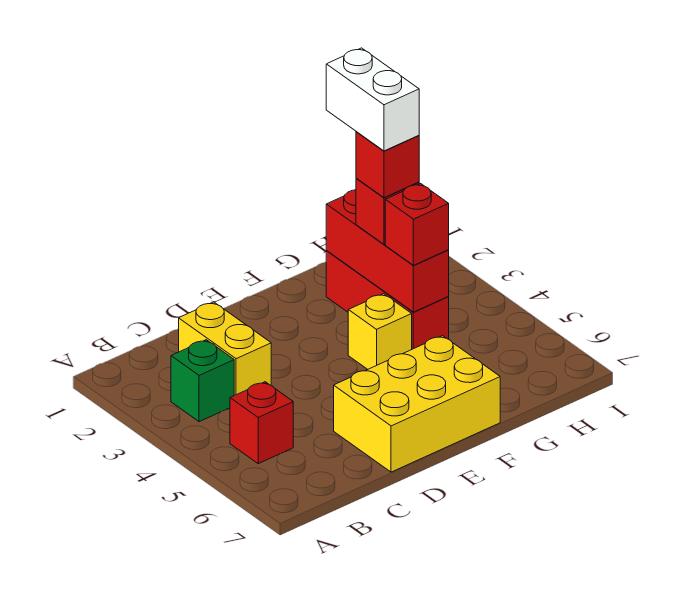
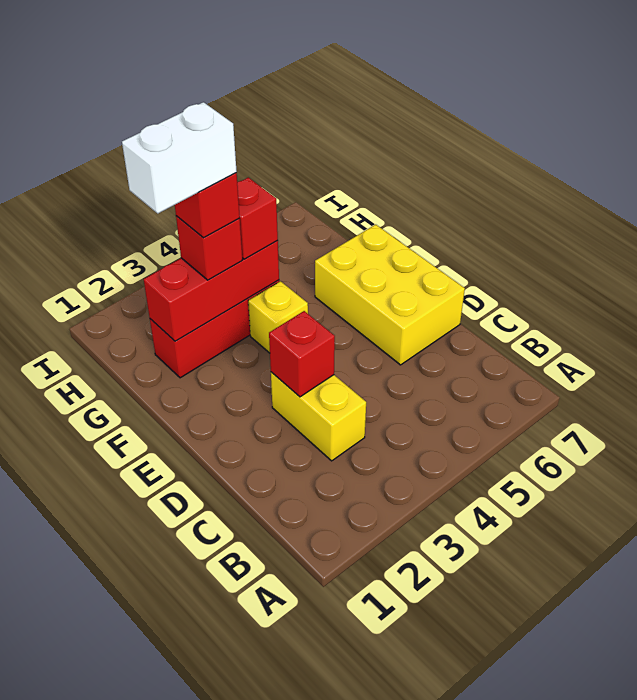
green 1x1 brick [171,340,234,422] -> none
red 1x1 brick [230,382,293,464] -> red 1x1 brick moved to [269,311,335,397]
yellow 1x2 brick [179,302,271,395] -> yellow 1x2 brick turned to [271,372,366,461]

